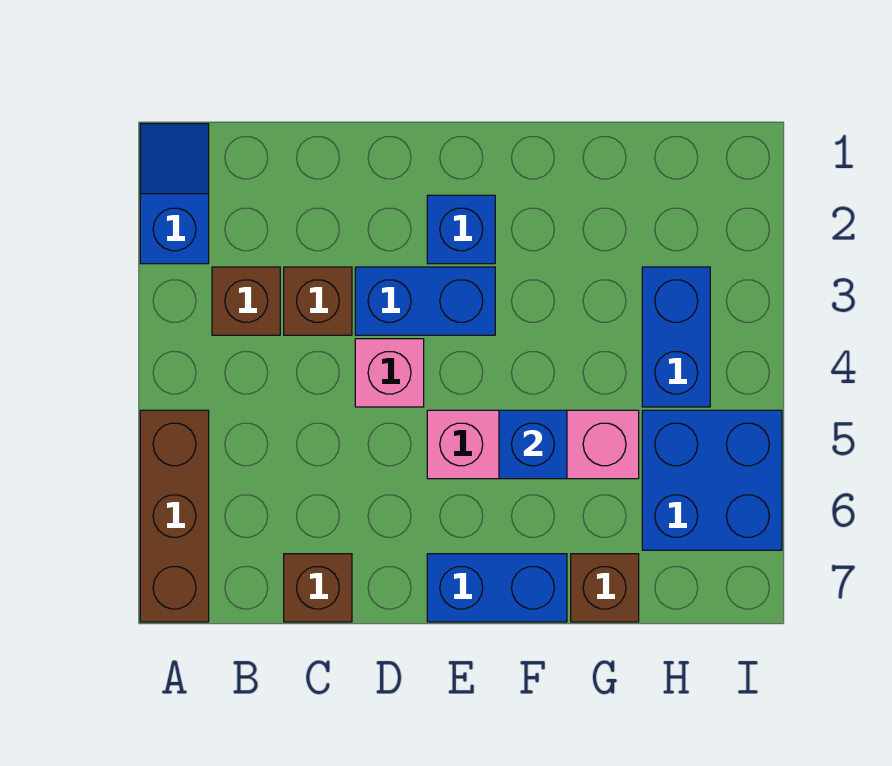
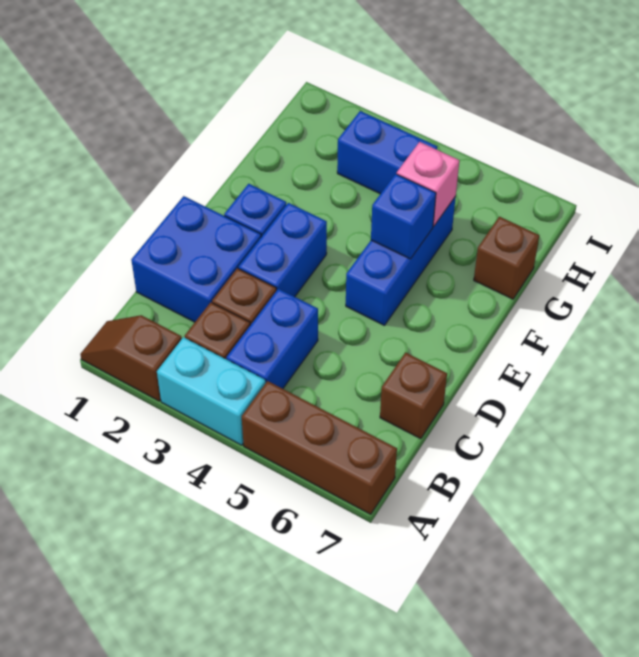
blue 1x2 slope [140,124,209,264] -> brown 1x2 slope [80,315,182,401]
none -> cyan 1x2 brick [157,337,266,445]
pink 1x1 brick [355,339,424,407] -> pink 1x1 brick moved to [397,142,459,226]
pink 1x3 brick [427,410,639,479] -> blue 1x3 brick [346,197,456,325]
blue 1x2 brick [427,554,567,622] -> blue 1x2 brick moved to [226,289,318,389]
blue 2x2 brick [642,410,782,550] -> blue 2x2 brick moved to [131,196,261,322]

